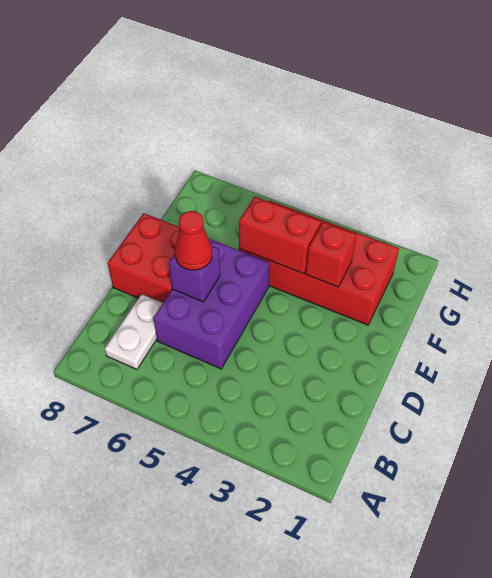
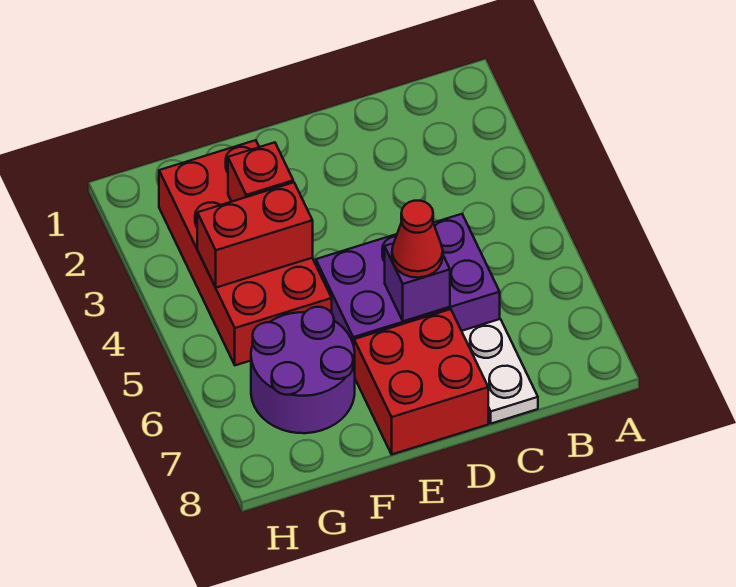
white 1x2 plate [105,294,163,369] -> white 1x2 plate turned to [462,319,538,424]
red 1x2 brick [239,196,321,274] -> red 1x2 brick turned to [197,182,313,288]
none -> purple 2x2 round brick [251,307,355,433]

